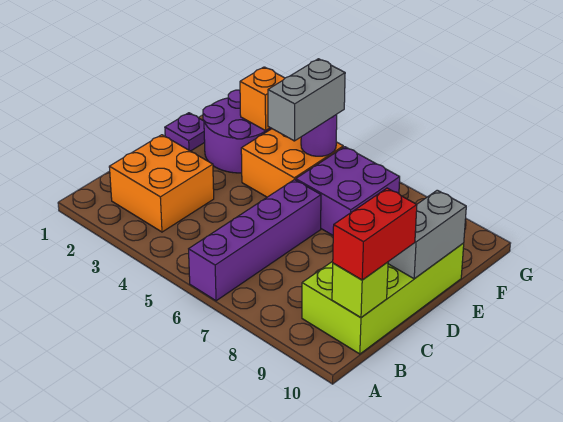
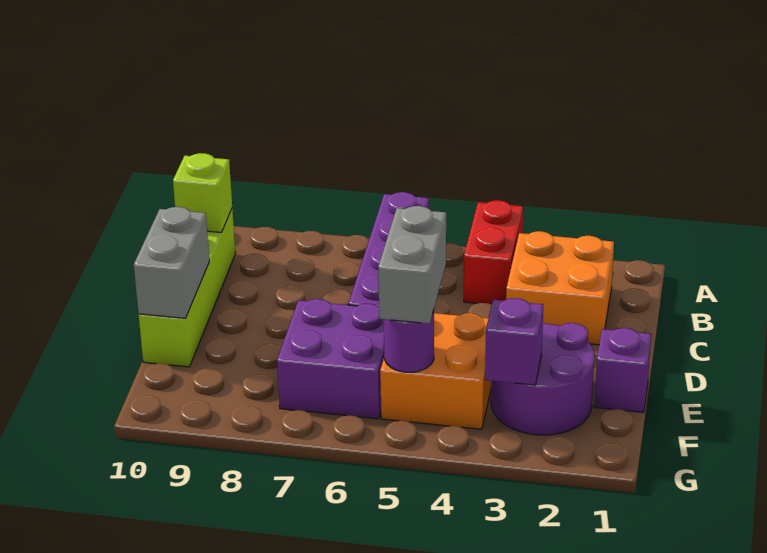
lime 2x4 brick [302,243,464,354] -> lime 1x4 brick [139,209,235,367]
red 1x2 brick [333,188,417,280] -> red 1x2 brick moved to [464,200,523,305]
purple 1x1 plate [165,113,205,151] -> purple 1x1 brick [594,328,651,412]
orange 1x1 brick [240,67,285,131] -> purple 1x1 brick [485,298,543,385]

